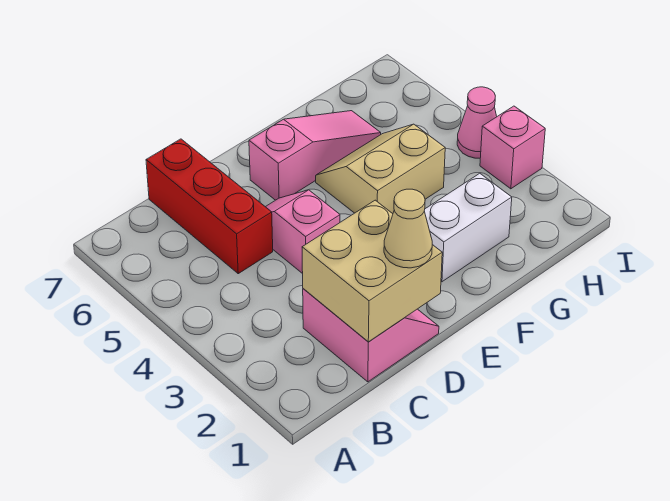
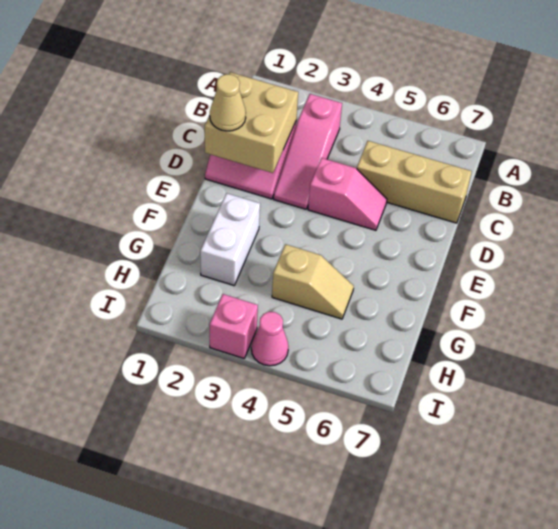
red 1x3 brick [146,139,273,274] -> tan 1x3 brick [357,141,472,223]
pink 1x3 slope [249,111,381,200] -> pink 1x3 slope moved to [274,94,342,209]
tan 2x2 slope [316,124,445,214] -> tan 1x2 slope [272,244,354,319]

